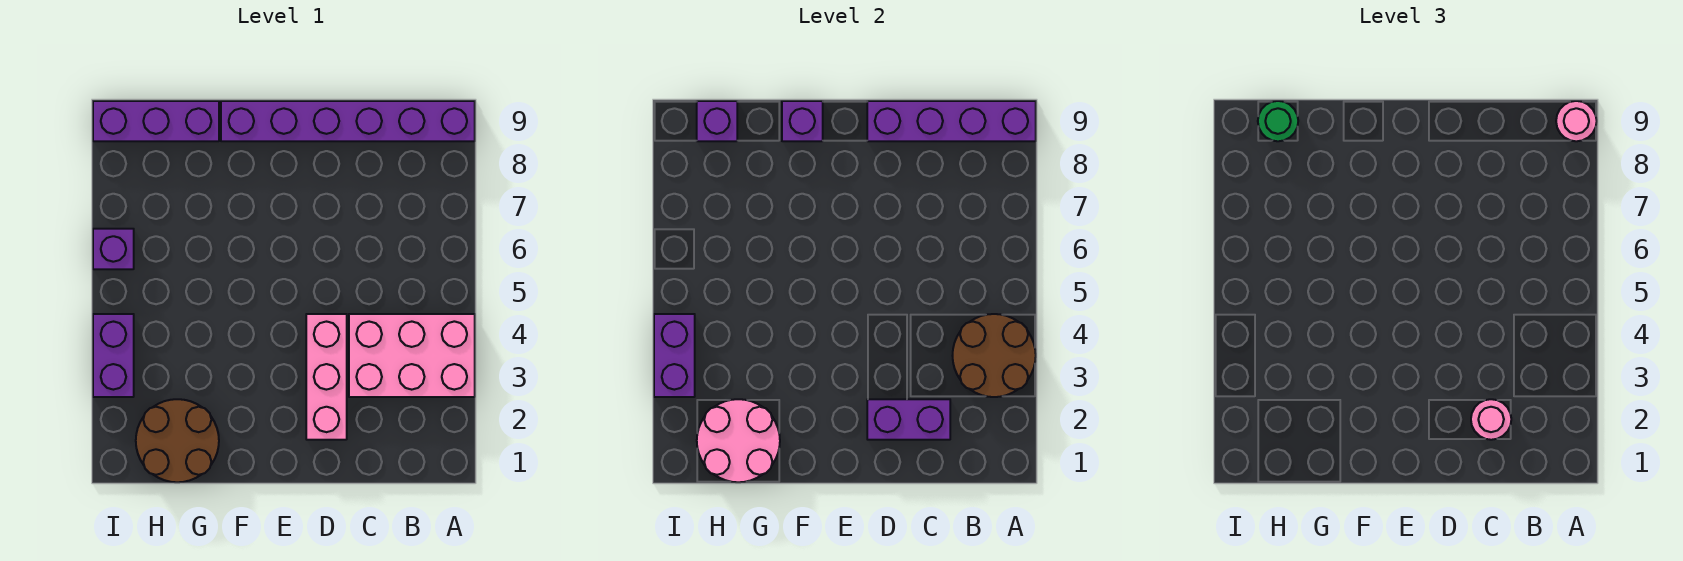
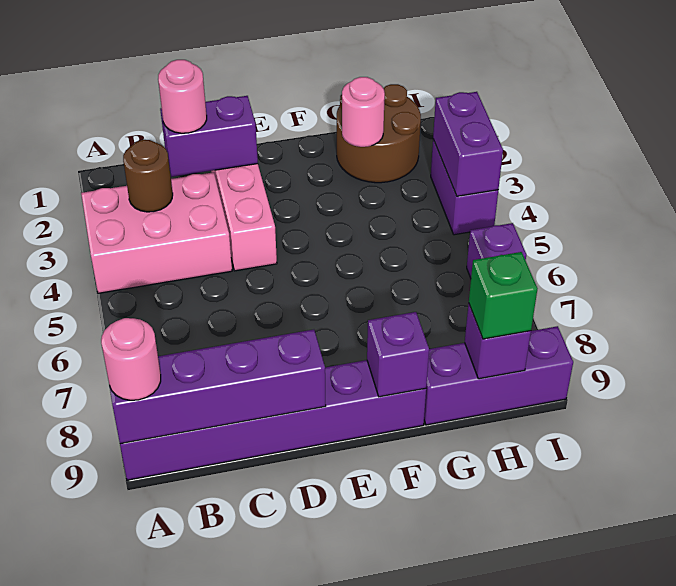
brown 2x2 round brick [952,314,1036,397] -> brown 1x1 round brick [123,140,173,212]
pink 2x2 round brick [697,399,780,482] -> pink 1x1 round brick [342,77,385,147]
green 1x1 round brick [1258,101,1298,141] -> green 1x1 brick [469,252,537,339]

